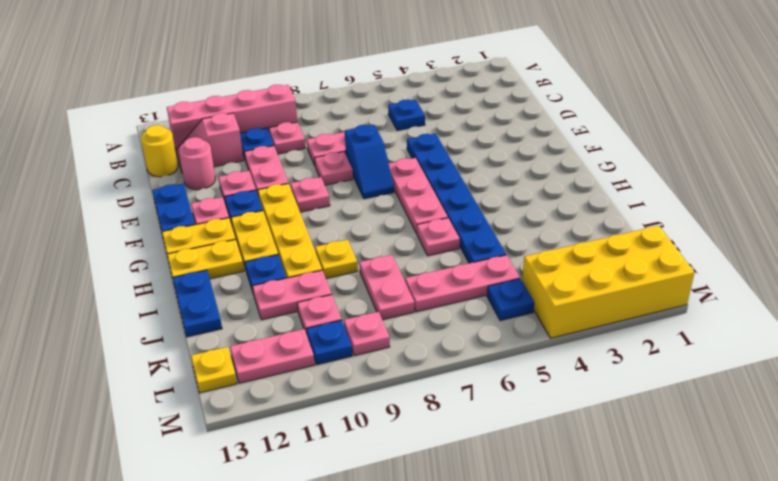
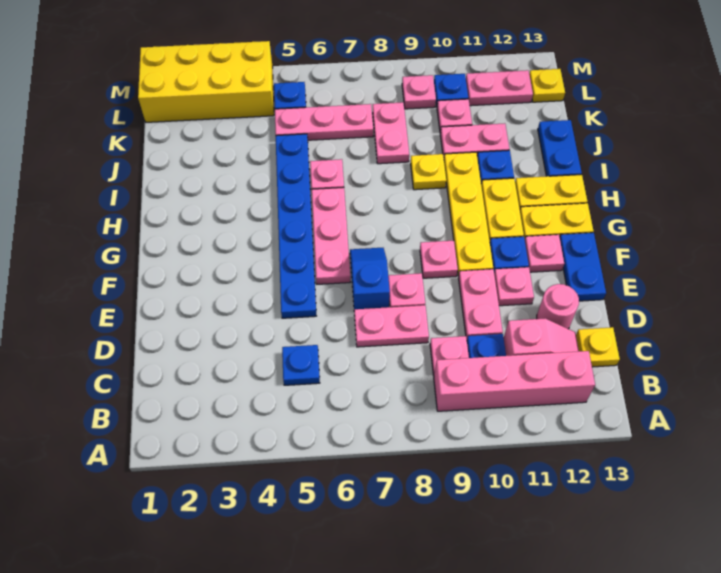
yellow 1x1 round brick [141,125,178,177] -> yellow 1x1 plate [576,327,620,367]

